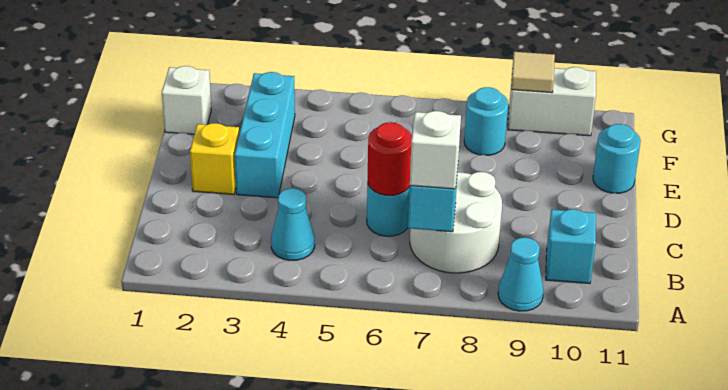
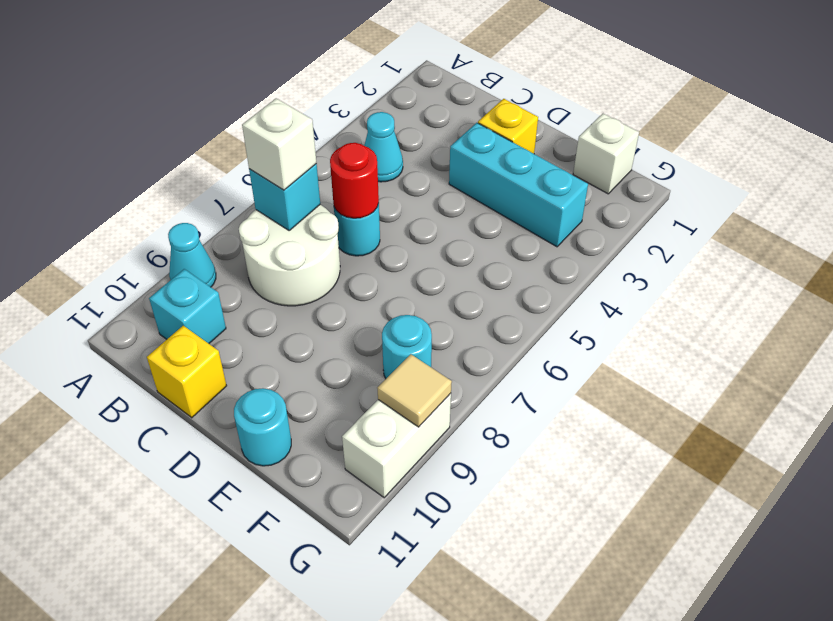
none -> yellow 1x1 brick [147,326,227,418]

